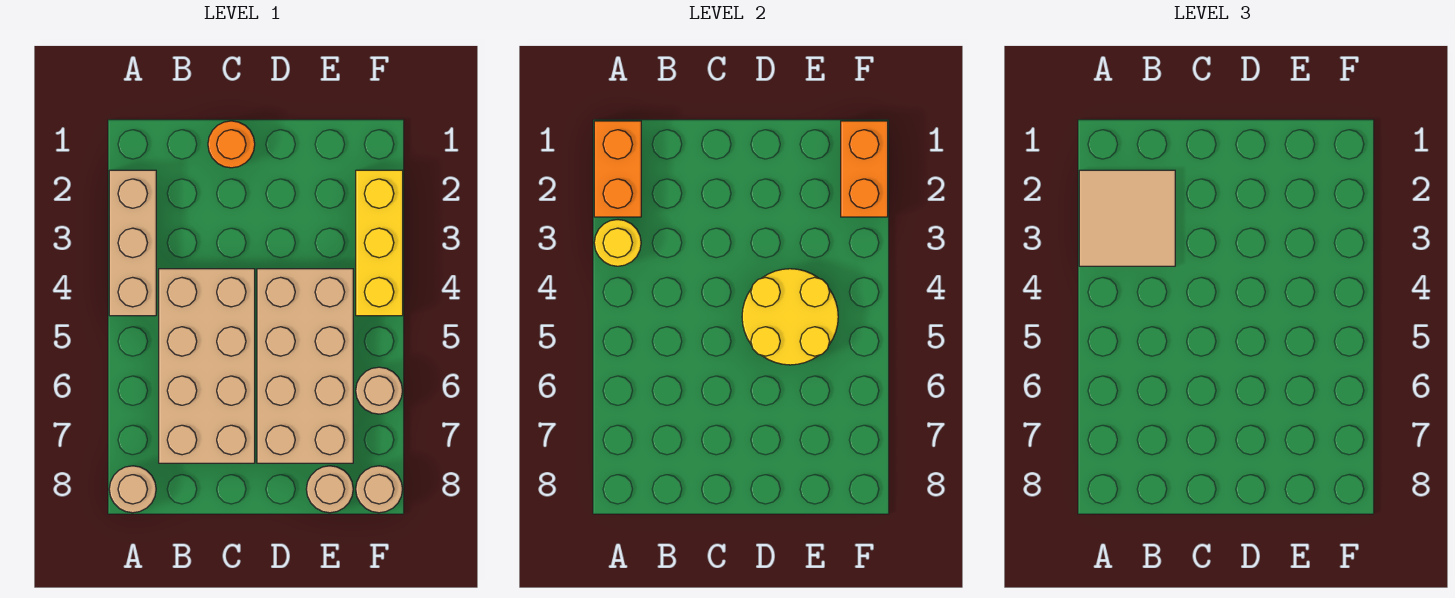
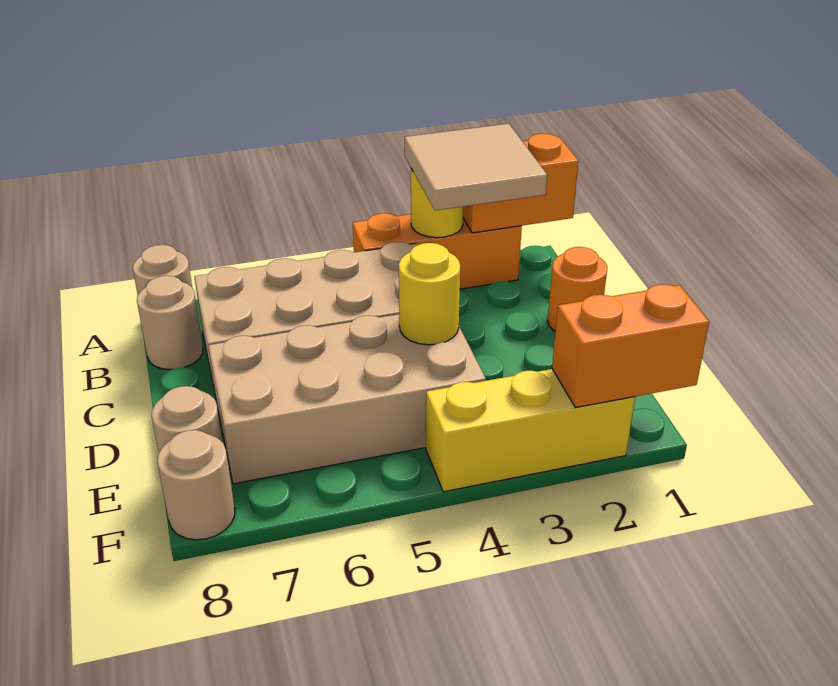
tan 1x3 brick [109,170,156,316] -> orange 1x3 brick [353,213,522,289]
yellow 2x2 round brick [742,269,838,365] -> yellow 1x1 round brick [399,243,460,345]
tan 1x1 round brick [356,367,403,414] -> tan 1x1 round brick moved to [137,276,203,370]

